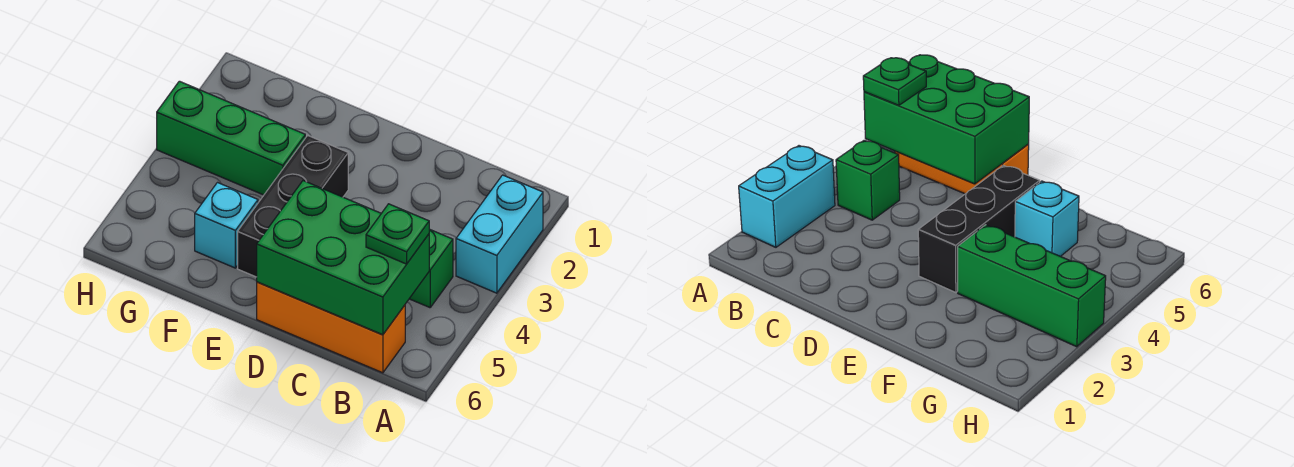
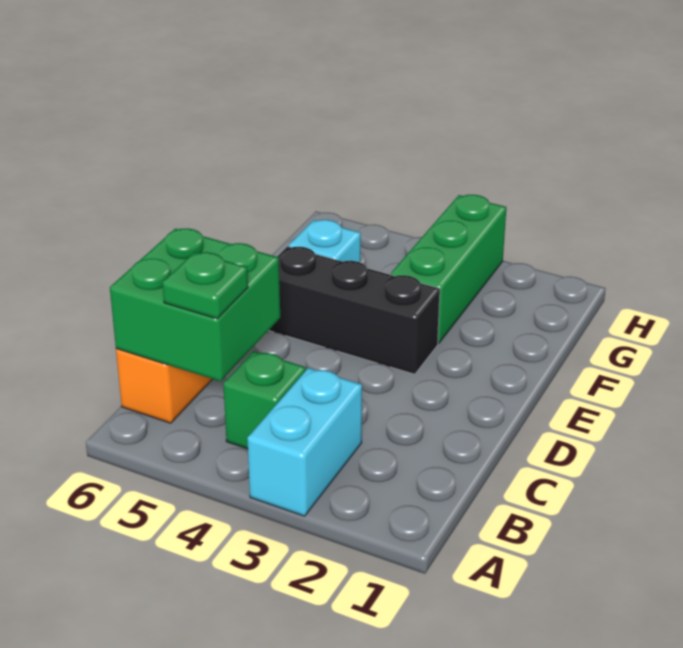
cyan 1x2 brick [456,175,543,293] -> cyan 1x2 brick turned to [247,368,362,516]
green 2x3 brick [257,181,429,335] -> green 2x2 brick [110,228,280,381]

